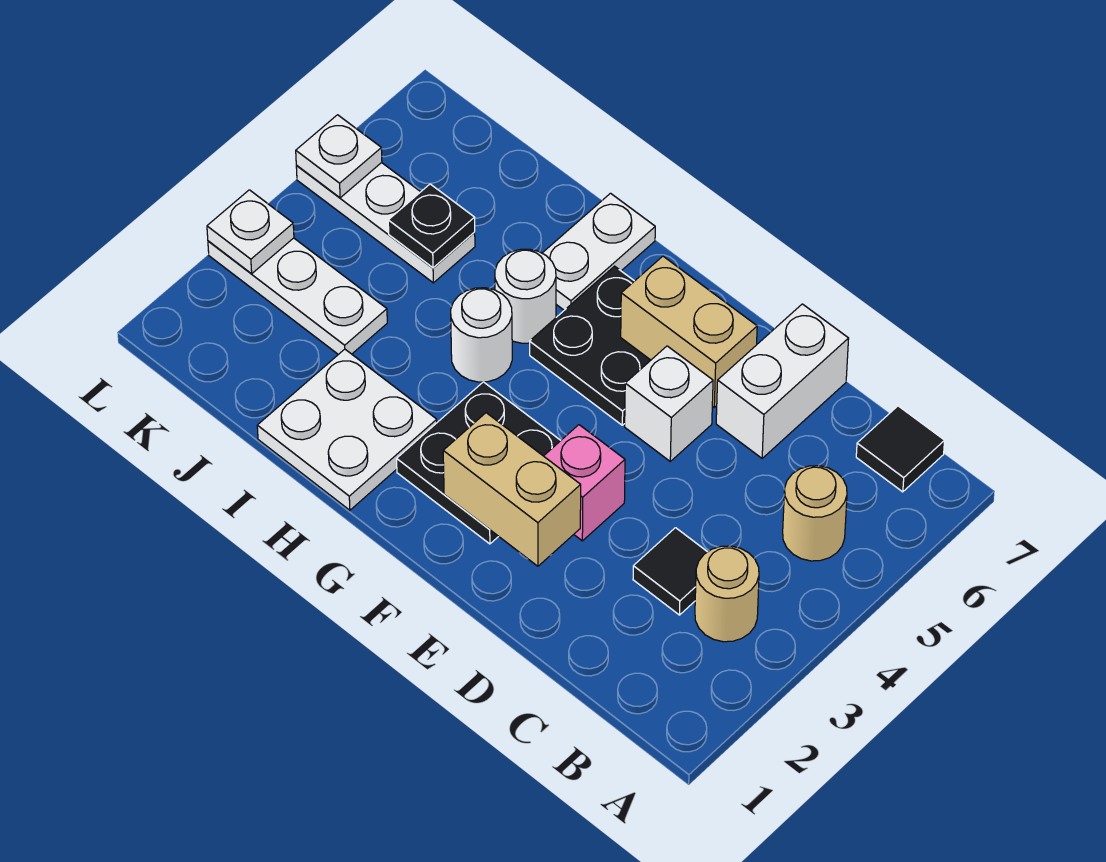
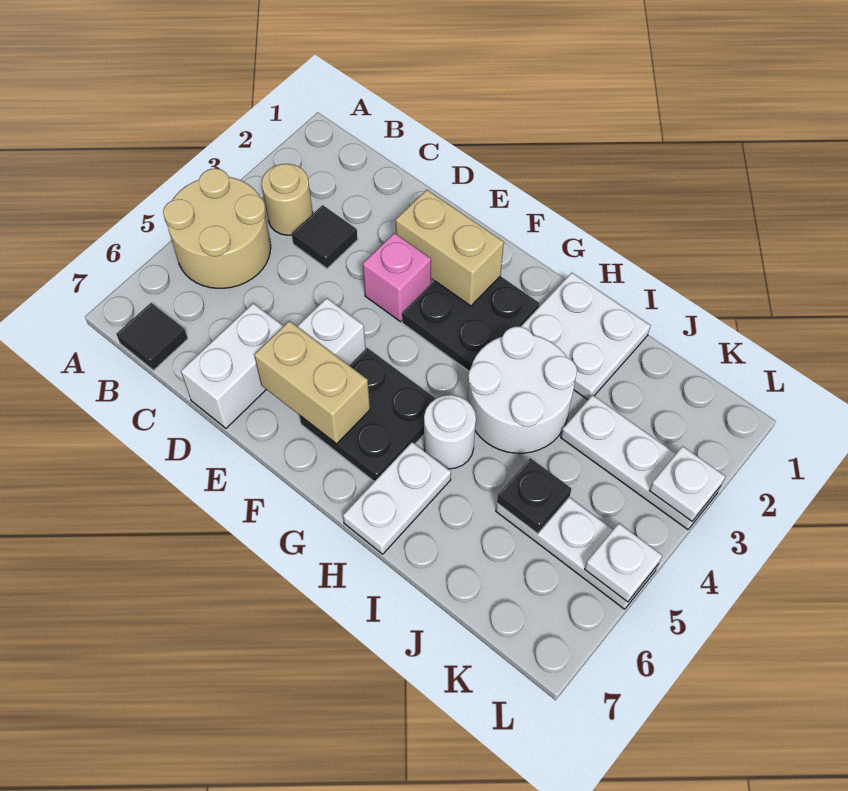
tan 1x1 round brick [783,466,847,561] -> tan 2x2 round brick [163,169,271,288]
white 1x1 round brick [451,288,512,382] -> white 2x2 round brick [468,327,577,453]

